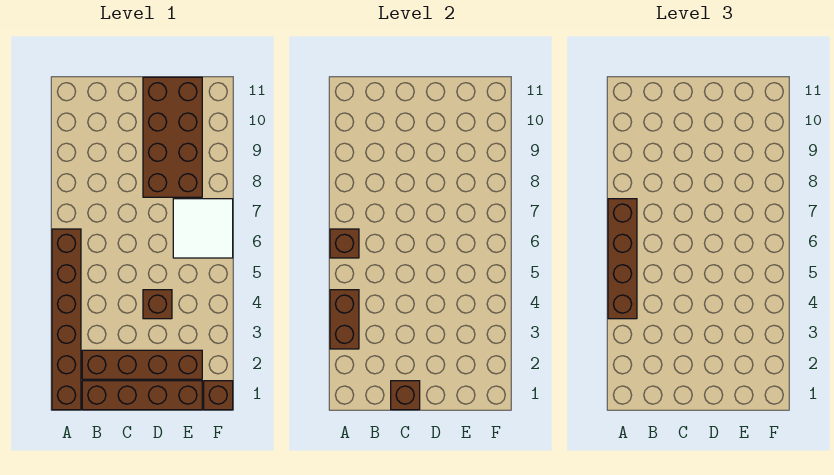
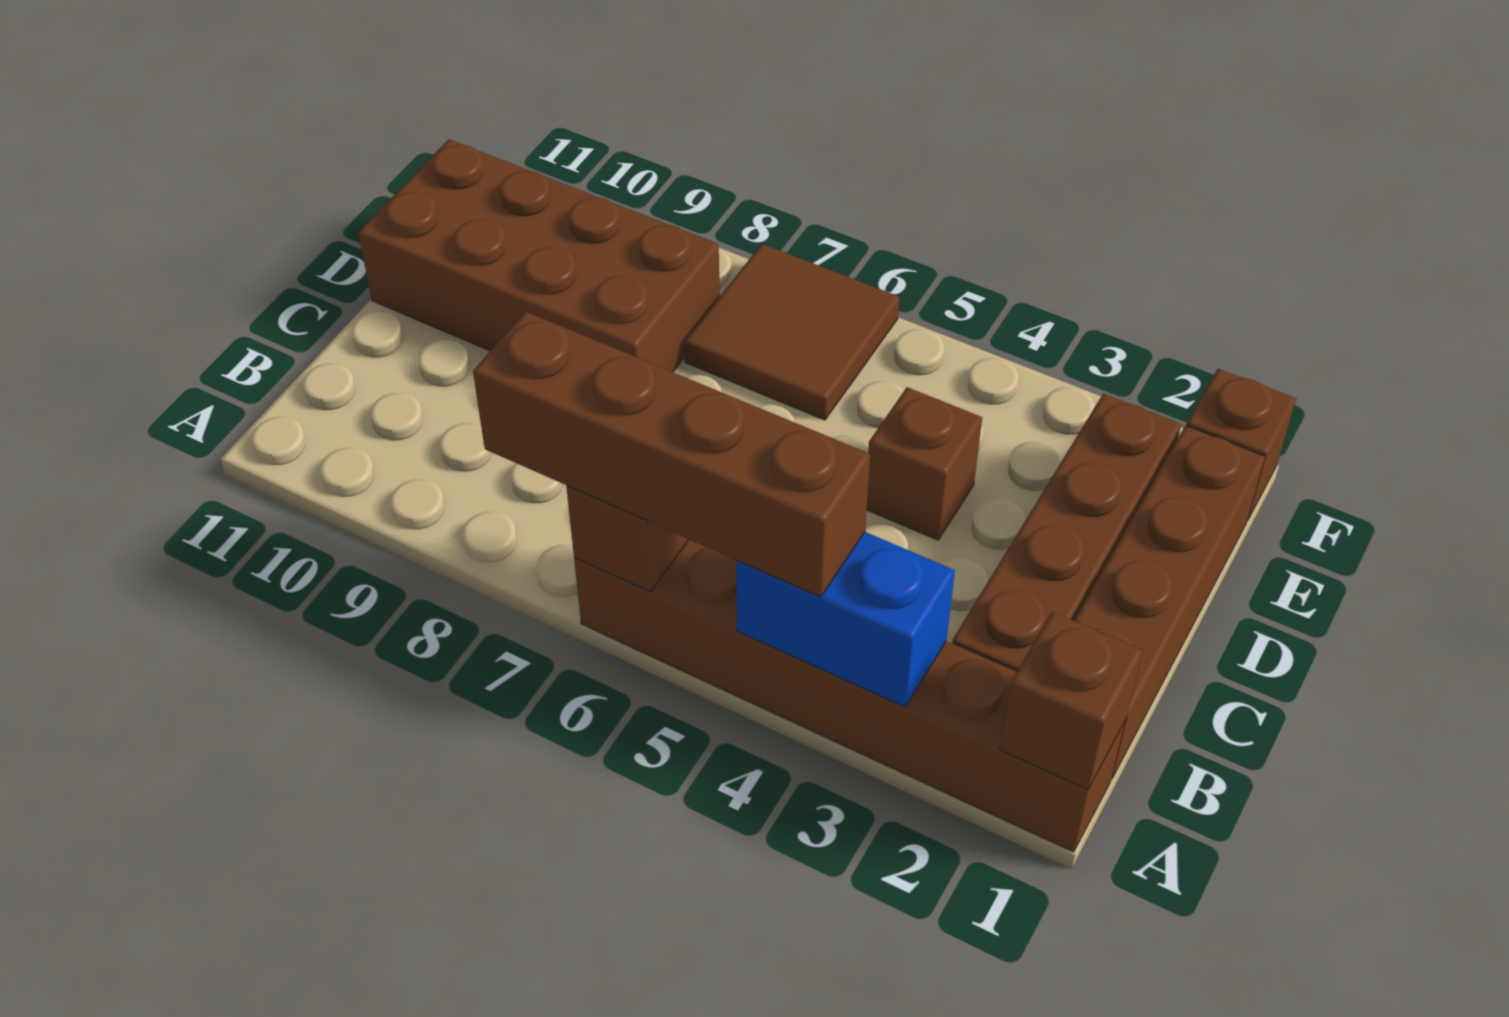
brown 1x2 brick [330,290,359,349] -> blue 1x2 brick [736,532,955,707]
brown 1x1 brick [391,381,420,410] -> brown 1x1 brick moved to [1000,612,1143,790]
white 2x2 tile [173,199,233,258] -> brown 2x2 tile [684,244,899,420]

